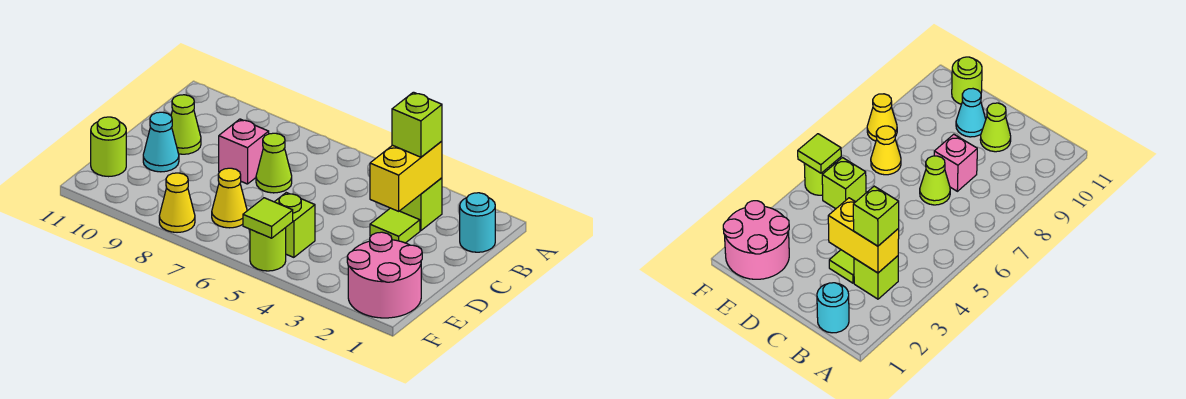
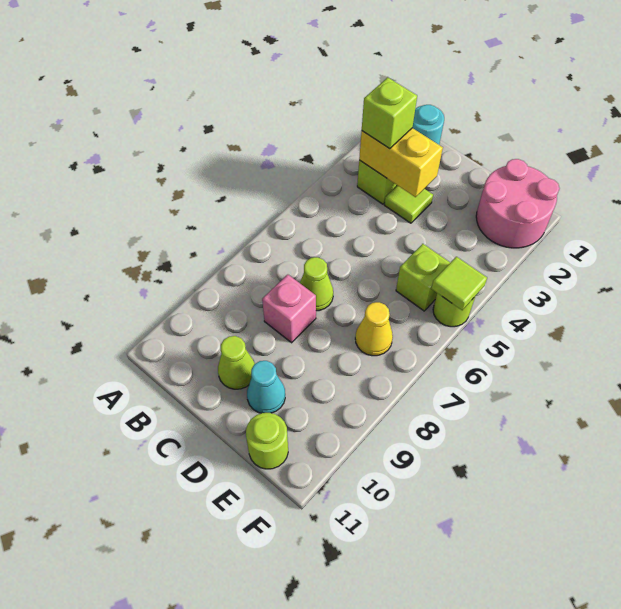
yellow 1x1 cone [159,173,195,232] -> none

